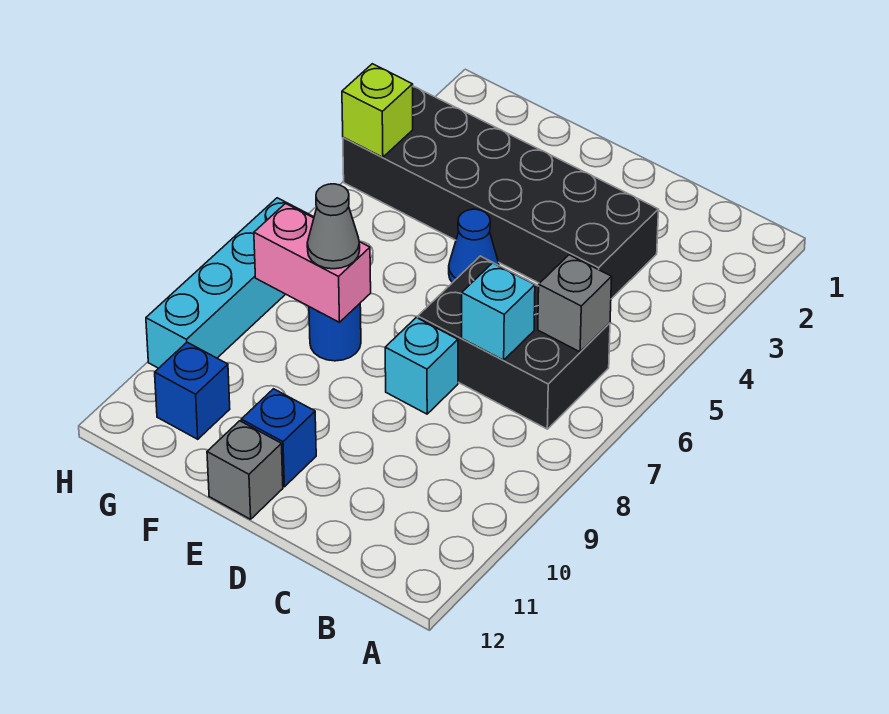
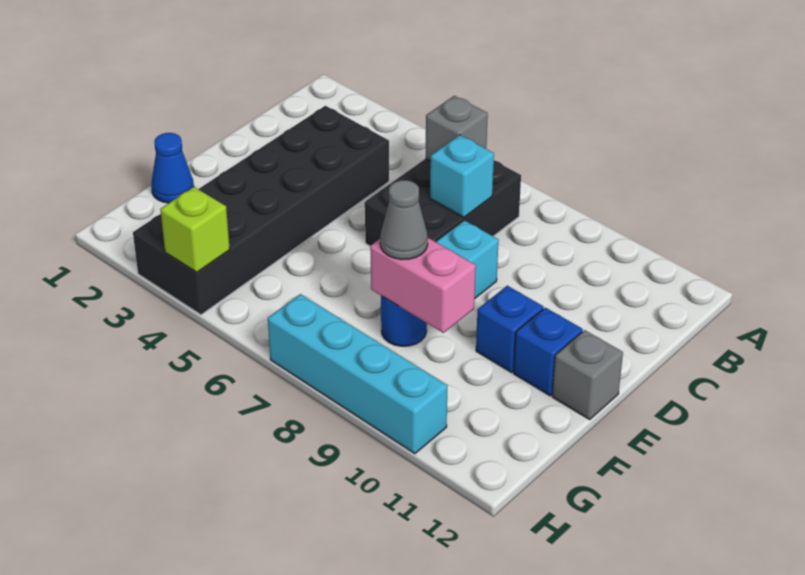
blue 1x1 cone [449,209,499,283] -> blue 1x1 cone moved to [151,133,194,203]
pink 1x2 brick [254,203,371,322] -> pink 1x2 brick turned to [370,238,476,333]
blue 1x1 brick [155,342,230,439] -> blue 1x1 brick moved to [476,286,544,372]

